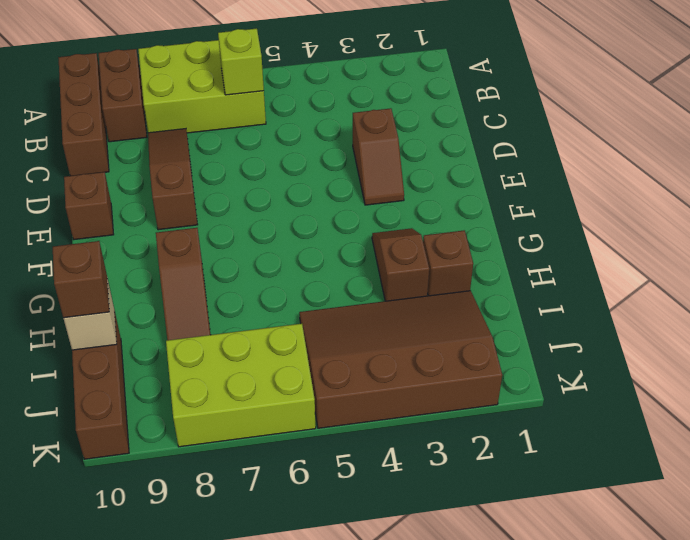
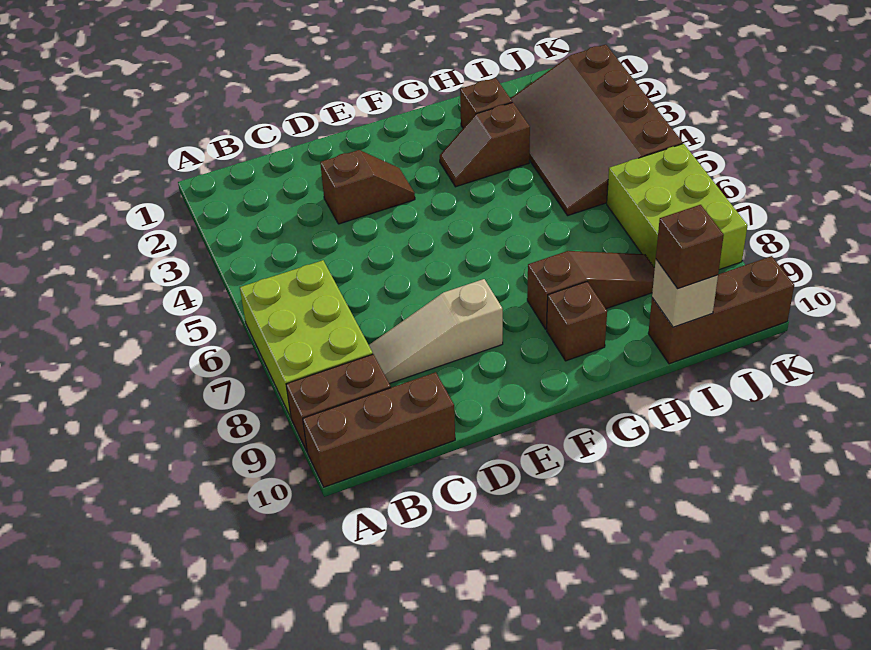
lime 1x1 brick [218,29,264,95] -> none
brown 1x3 slope [148,129,198,230] -> tan 1x3 slope [369,279,503,384]
brown 1x1 brick [64,172,114,240] -> brown 1x1 brick moved to [547,282,607,361]

